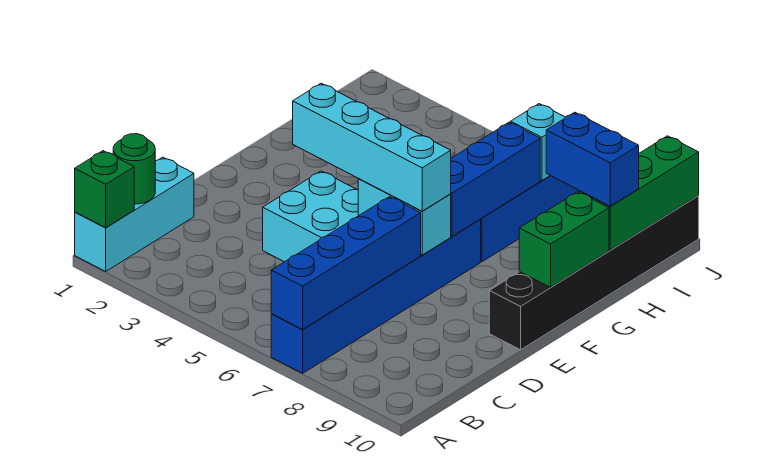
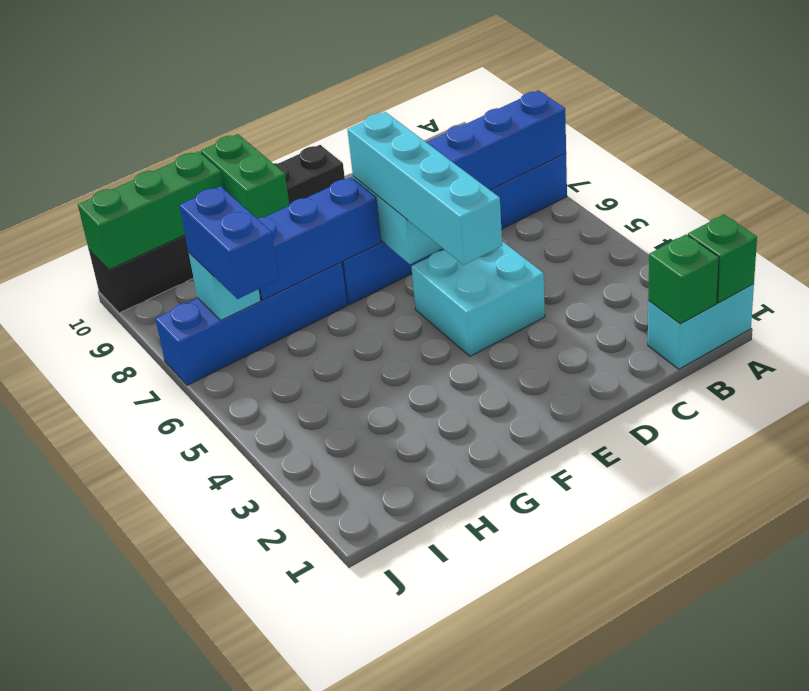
cyan 1x3 brick [75,157,194,271] -> cyan 1x2 brick [648,284,754,369]
green 1x1 round brick [113,134,155,204] -> green 1x1 brick [648,235,719,324]
green 1x2 brick [519,192,609,287] -> green 1x2 brick turned to [201,134,289,218]
blue 1x2 brick [546,112,639,206] -> blue 1x2 brick moved to [179,186,279,299]

